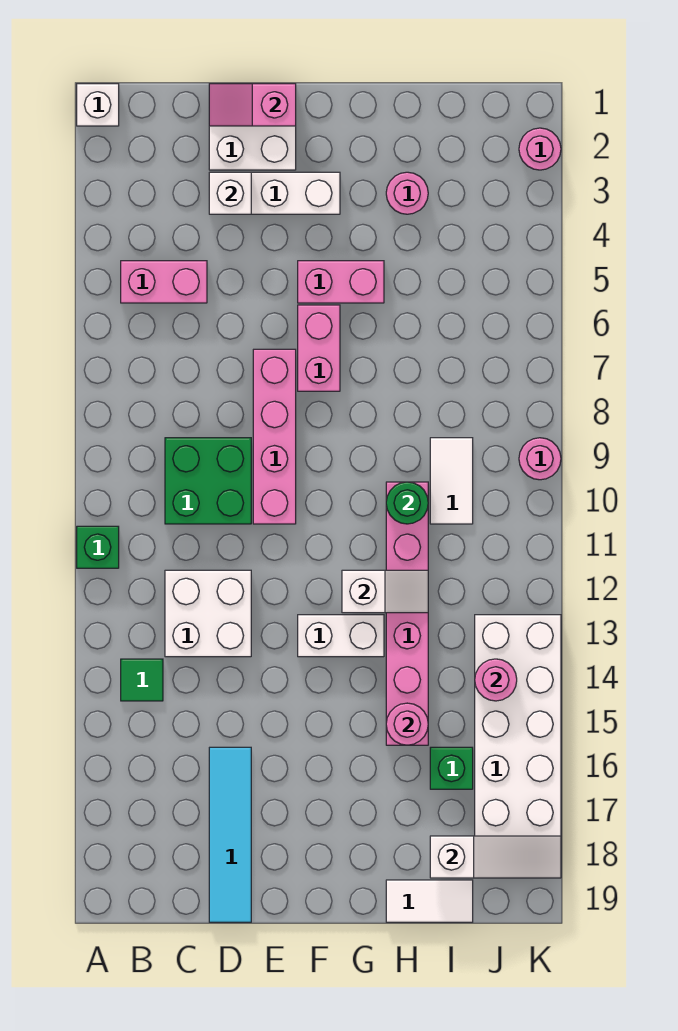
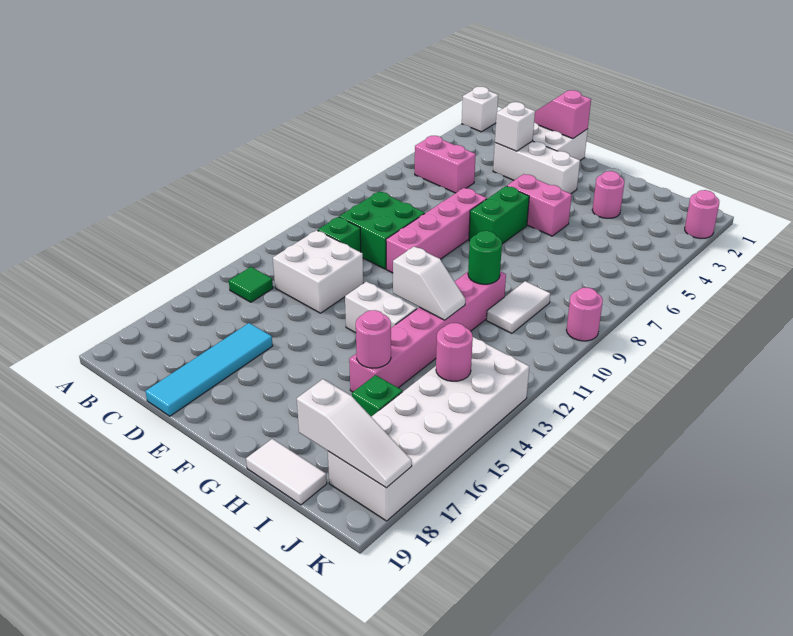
green 1x1 brick [77,526,119,568] -> green 1x1 brick moved to [318,217,361,252]
pink 1x2 brick [298,305,340,391] -> green 1x2 brick [469,186,529,244]

